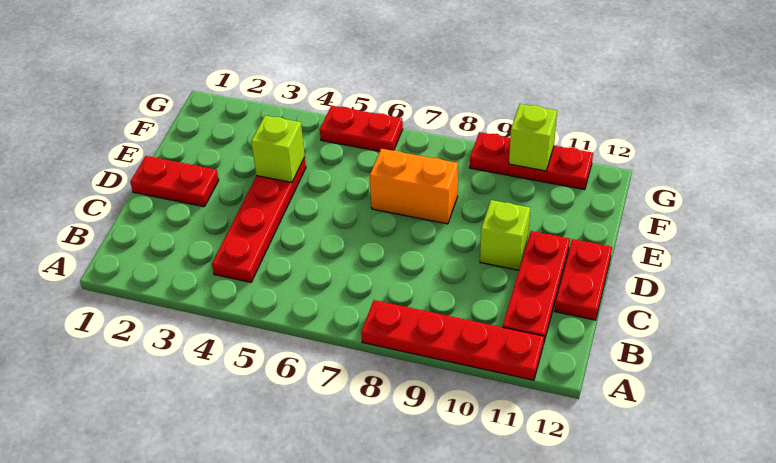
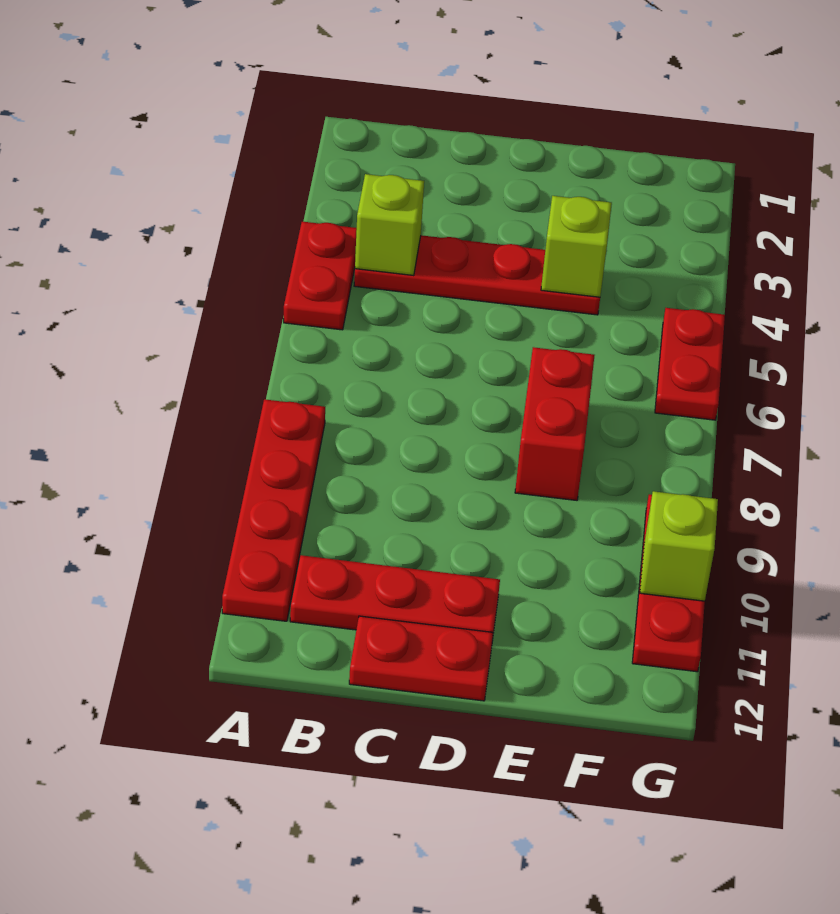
red 1x2 plate [130,156,219,207] -> red 1x2 plate moved to [284,222,357,330]
lime 1x1 brick [480,200,530,270] -> lime 1x1 brick moved to [355,174,424,276]
orange 1x2 brick [370,149,458,224] -> red 1x2 brick [515,347,595,500]

